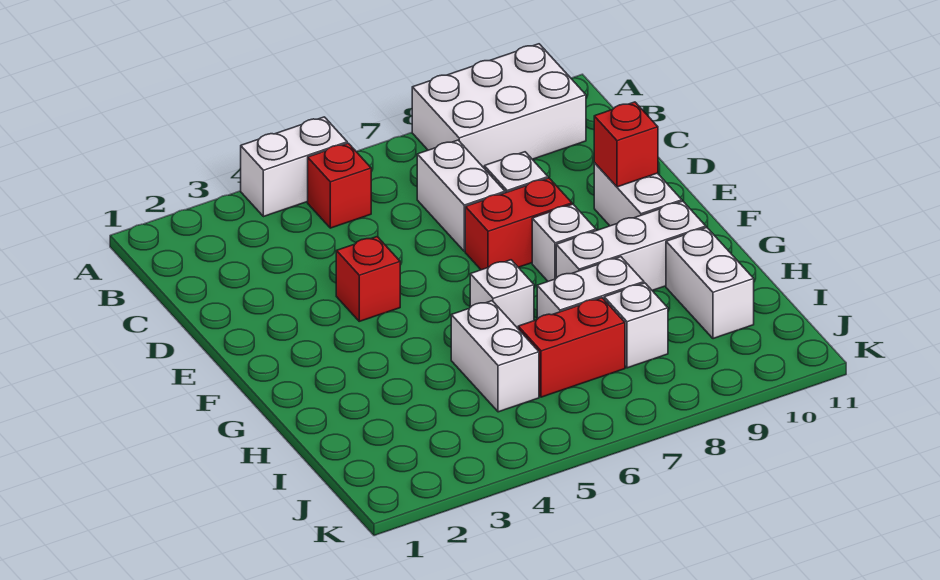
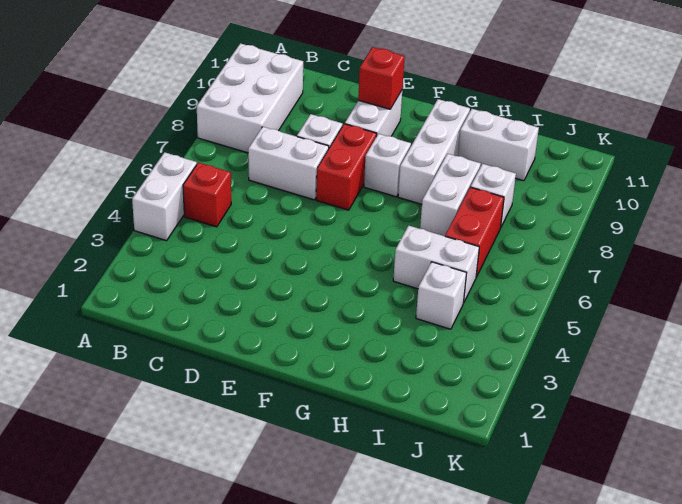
red 1x1 brick [336,237,400,321] -> none
white 1x2 brick [594,162,682,226] -> white 1x2 brick turned to [345,90,402,136]
white 1x1 brick [470,260,534,328] -> white 1x1 brick moved to [416,262,467,329]

